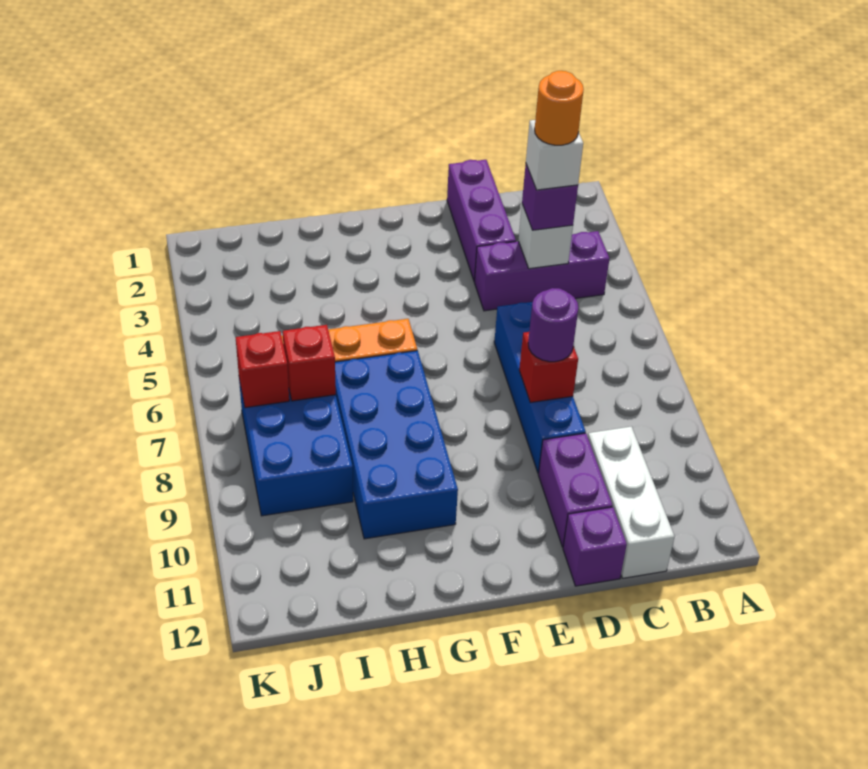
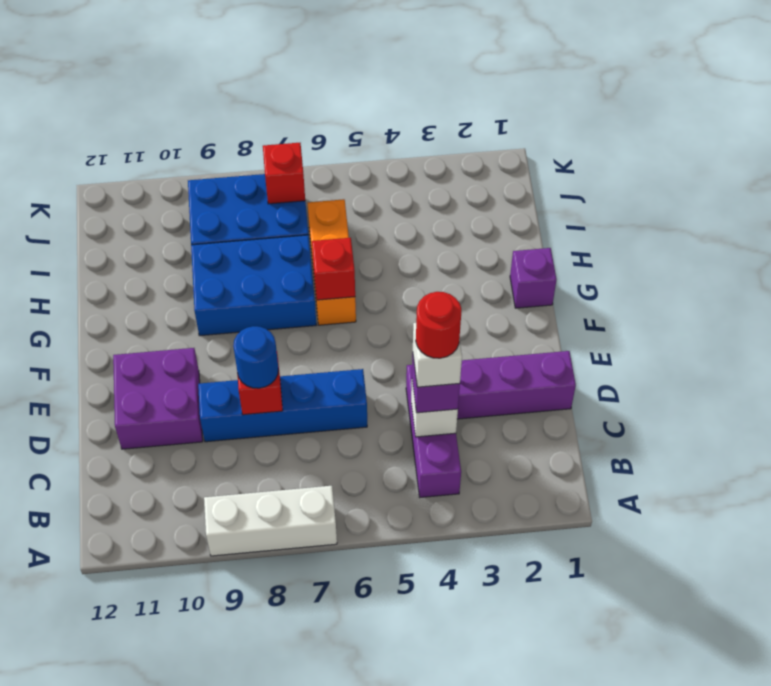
orange 1x1 round brick [535,71,584,145] -> red 1x1 round brick [416,292,461,358]
white 1x3 brick [588,427,675,578] -> white 1x3 brick moved to [204,486,337,556]
purple 1x1 round brick [528,288,578,362] -> blue 1x1 round brick [233,326,278,388]
purple 1x2 brick [538,433,613,547] -> purple 2x2 brick [113,348,203,449]
purple 1x1 brick [563,507,627,586] -> purple 1x1 brick moved to [510,248,556,308]
blue 2x4 brick [335,351,458,539] -> blue 2x3 brick [191,235,316,336]
red 1x1 brick [283,325,336,401] -> red 1x1 brick moved to [312,238,355,300]

